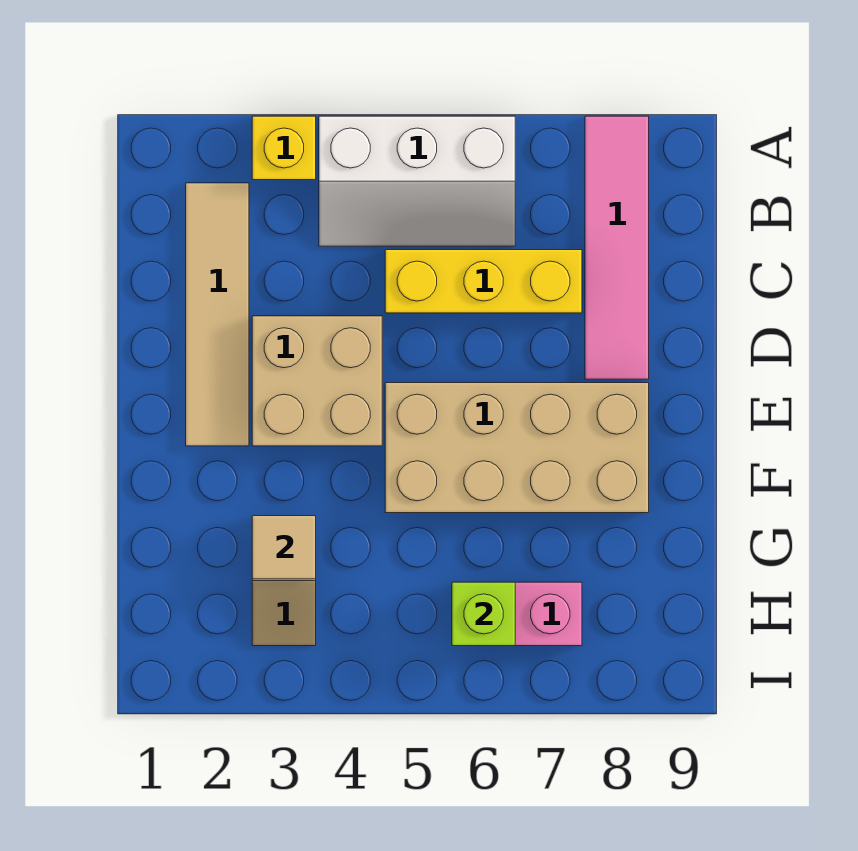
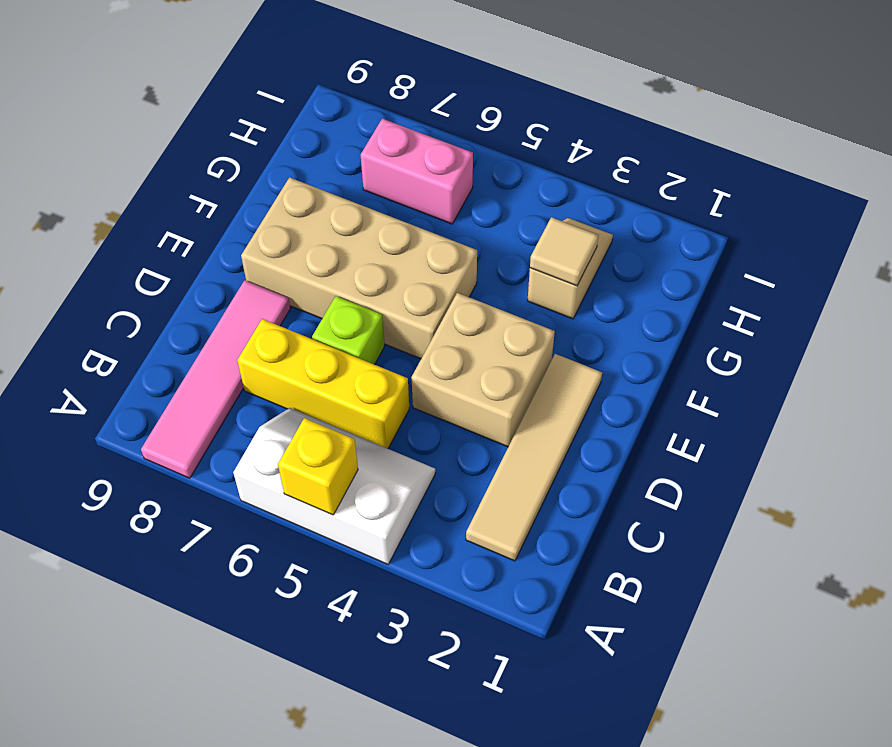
yellow 1x1 brick [252,116,316,180] -> yellow 1x1 brick moved to [278,418,358,515]
lime 1x1 brick [452,582,515,646] -> lime 1x1 brick moved to [312,296,385,364]

